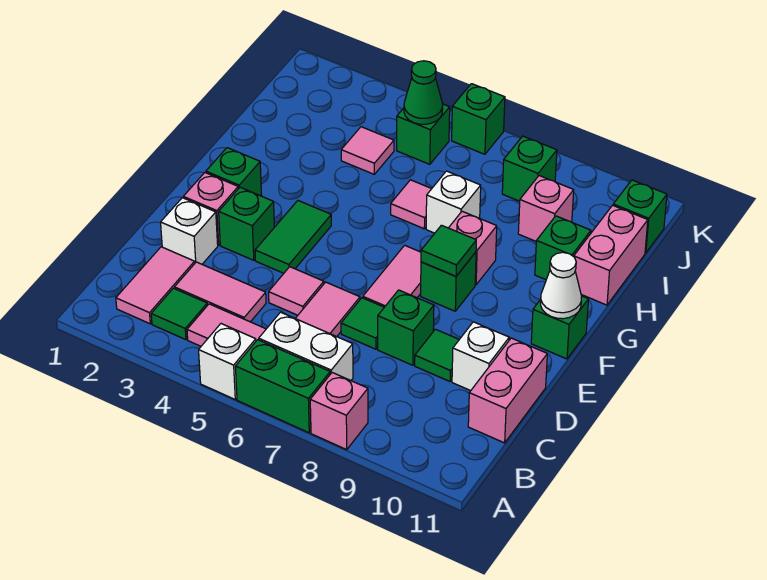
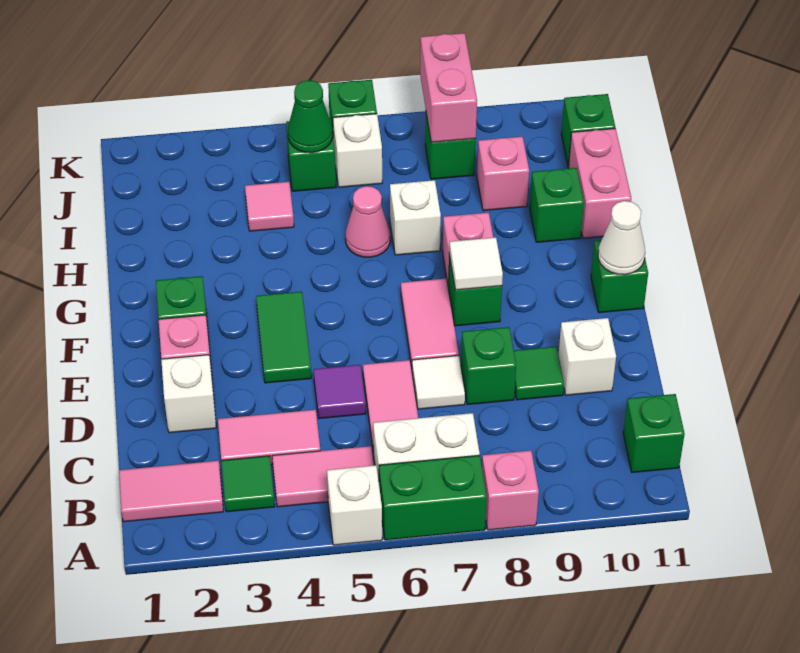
pink 1x2 tile [116,247,195,324] -> pink 1x2 tile turned to [119,461,223,522]
pink 1x2 brick [468,338,547,443] -> pink 1x2 brick moved to [420,33,477,142]
pink 1x1 tile [269,267,324,315] -> purple 1x1 tile [314,365,366,419]
green 1x1 tile [341,298,384,349] -> white 1x1 tile [412,356,465,409]
green 1x1 brick [219,187,274,260] -> green 1x1 brick moved to [623,394,685,473]
green 1x1 tile [421,225,476,276] -> white 1x1 tile [449,237,503,290]
pink 1x1 tile [391,180,432,229] -> pink 1x1 cone [345,186,390,257]
none -> white 1x1 brick [333,114,382,187]

